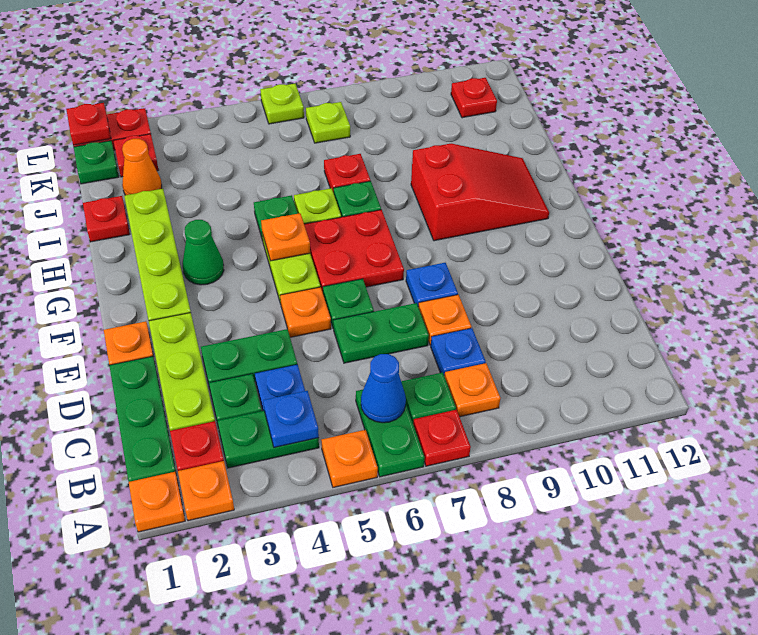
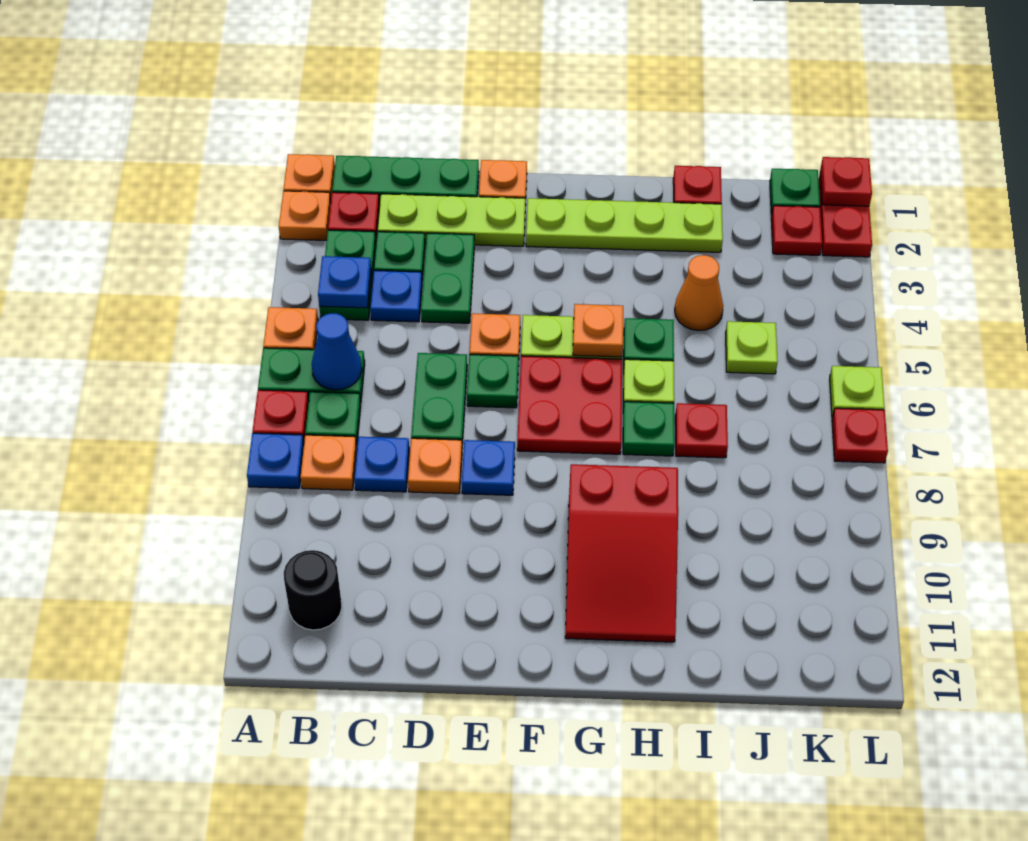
none -> blue 1x1 plate [247,433,304,488]
none -> black 1x1 round brick [284,550,342,630]
green 1x1 cone [183,220,224,285] -> none
orange 1x1 cone [122,139,162,195] -> orange 1x1 cone moved to [675,255,723,330]
lime 1x1 plate [306,102,350,143] -> lime 1x1 plate moved to [726,321,778,374]
red 1x1 plate [451,78,497,118] -> red 1x1 plate moved to [832,408,888,463]

